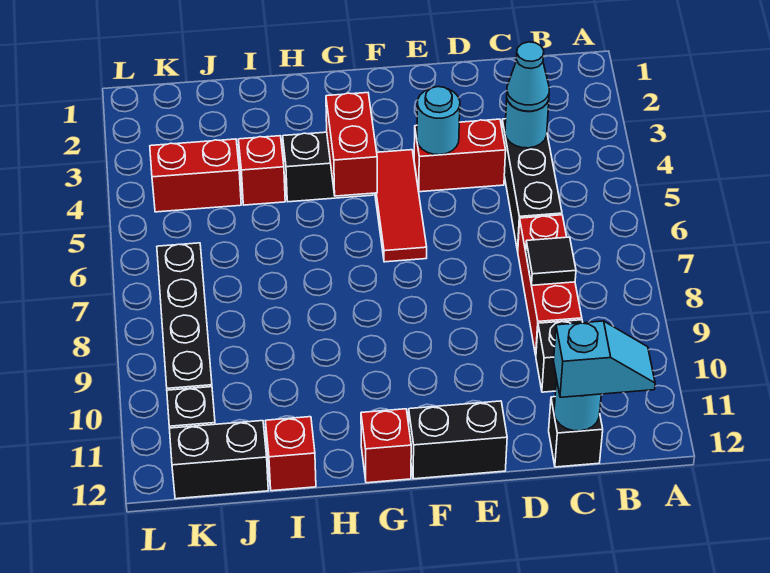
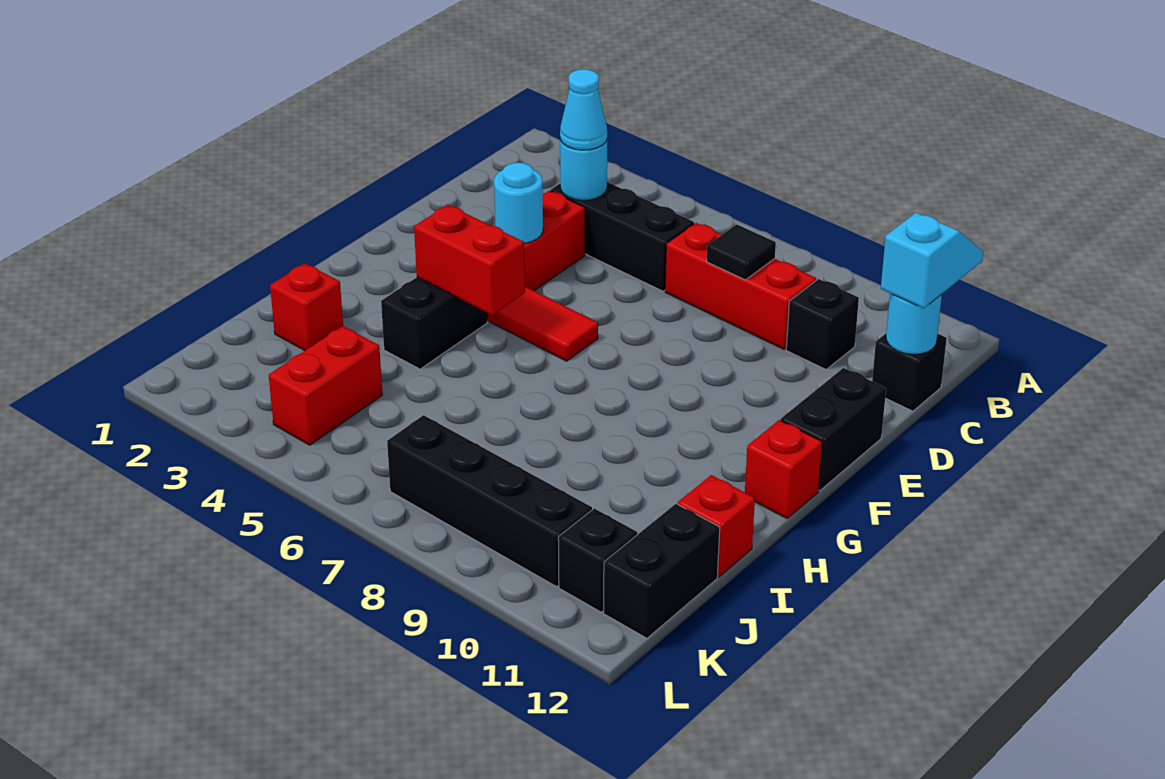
red 1x1 brick [238,136,285,205] -> red 1x1 brick moved to [270,263,343,350]

